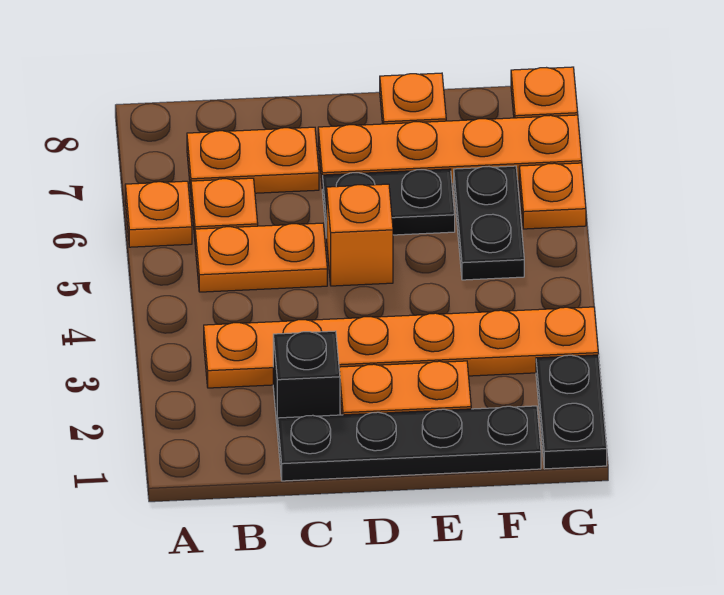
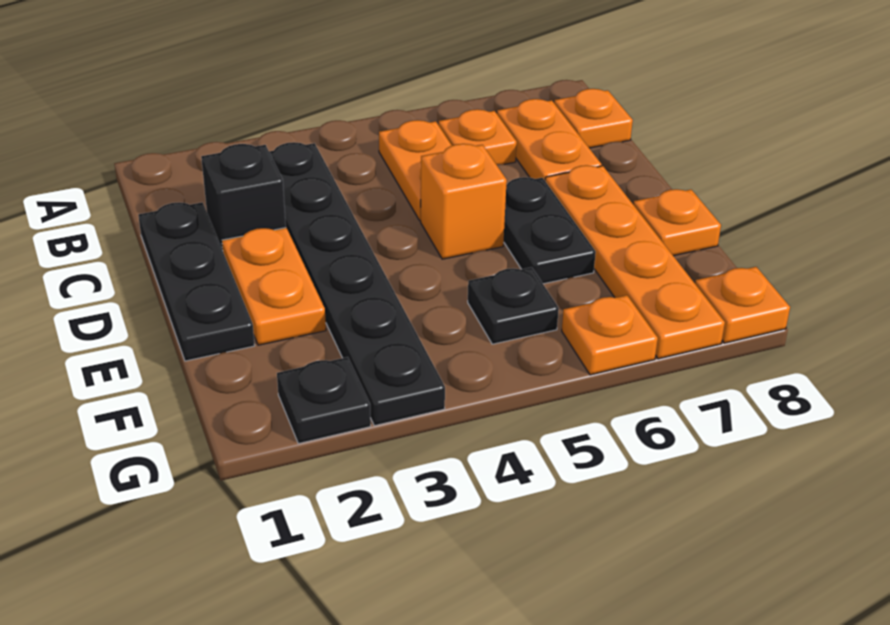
orange 1x1 plate [125,181,192,247] -> orange 1x1 plate moved to [554,89,633,148]
orange 1x6 plate [204,307,598,388] -> black 1x6 plate [269,142,445,426]
black 1x4 plate [278,406,541,481] -> black 1x3 plate [138,202,255,361]
black 1x2 plate [454,166,524,280] -> black 1x1 plate [468,267,559,344]
black 1x2 plate [536,355,607,469] -> black 1x1 plate [277,357,371,444]

